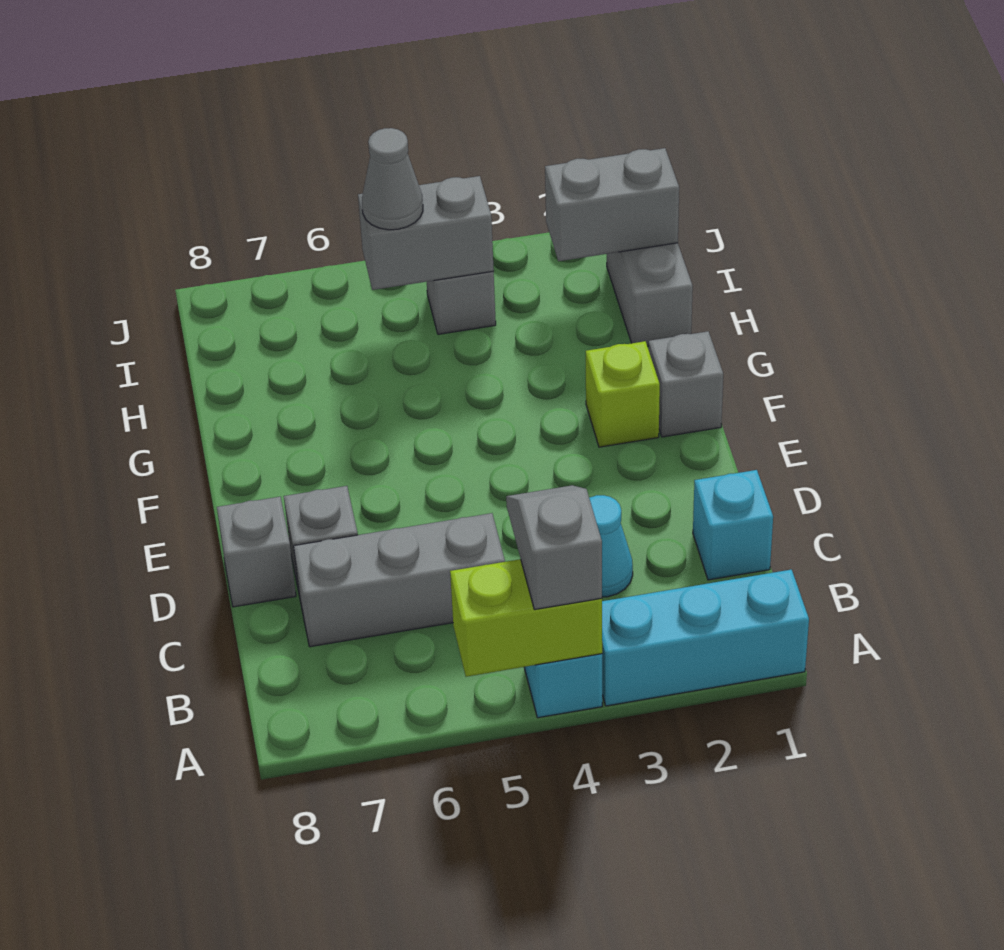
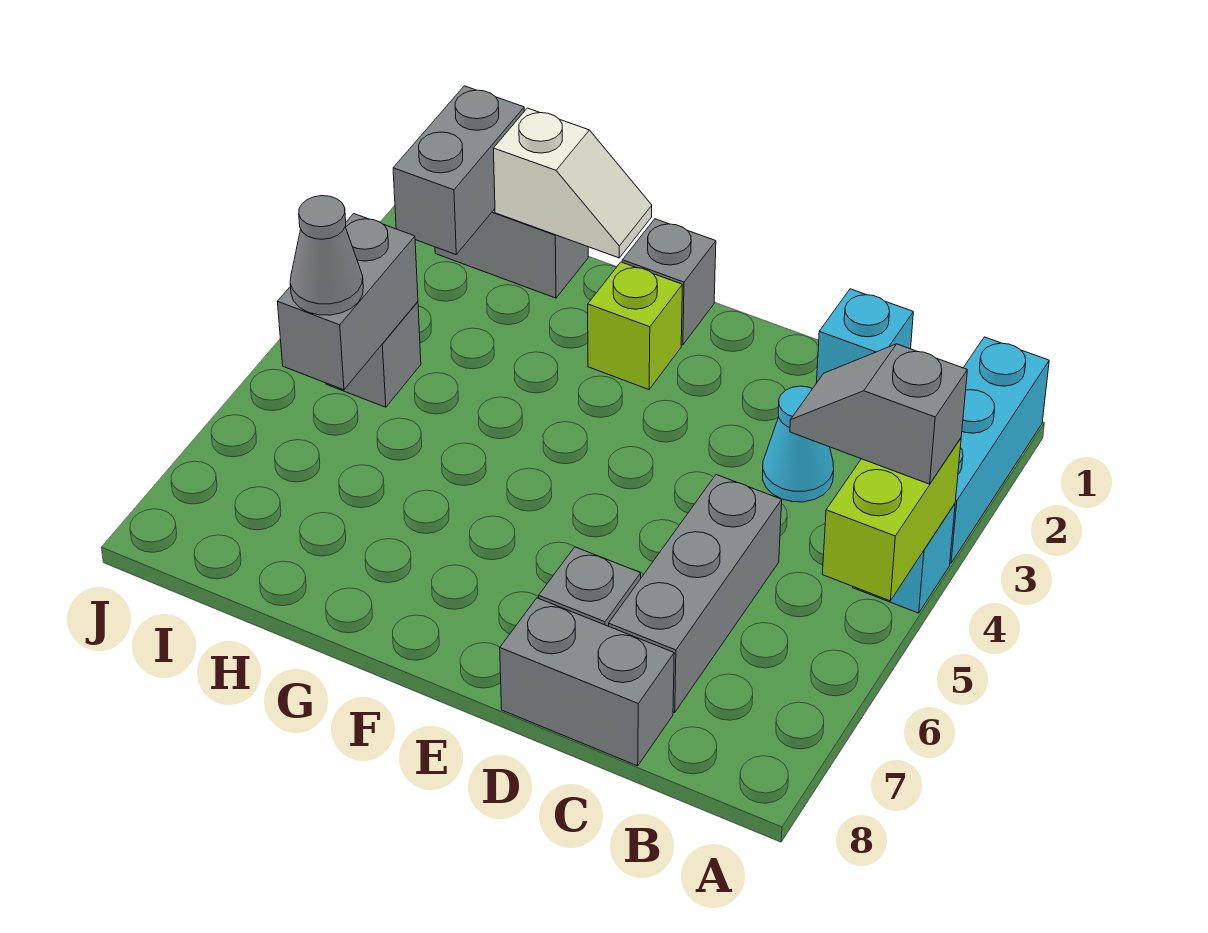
grey 1x1 brick [217,497,296,607] -> grey 1x2 brick [500,598,674,766]
none -> white 1x2 slope [493,108,652,258]

